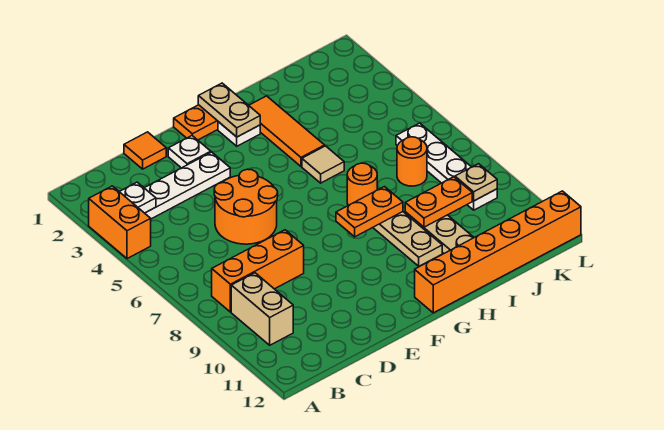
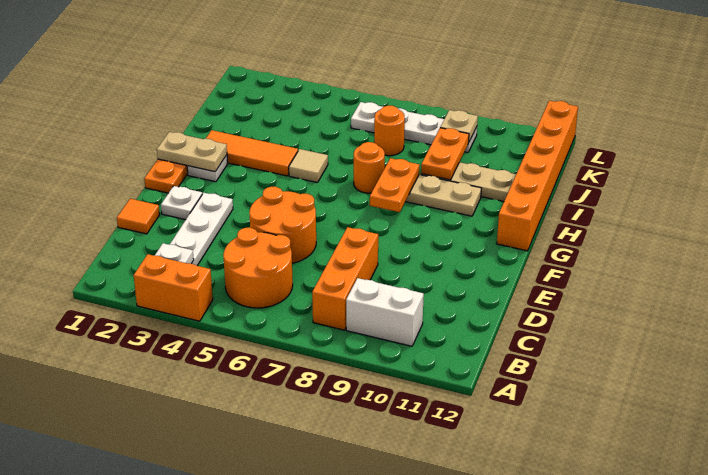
none -> orange 2x2 round brick [223,228,293,308]
tan 1x2 brick [231,273,293,345] -> white 1x2 brick [346,278,424,346]

